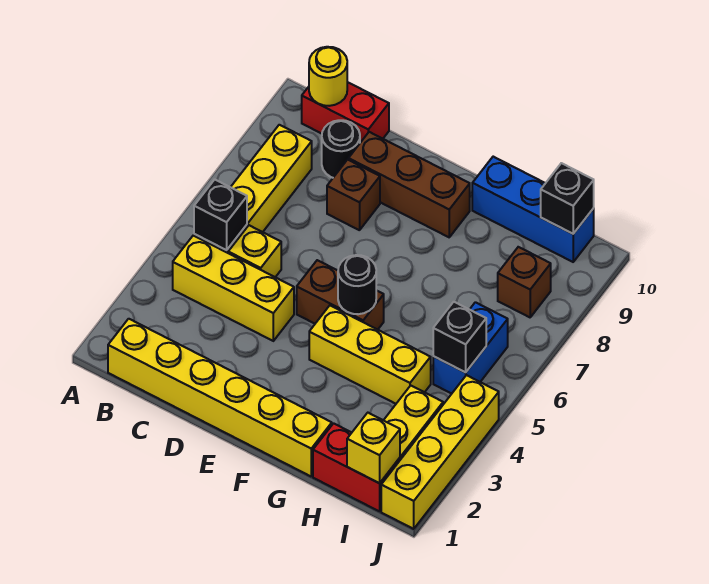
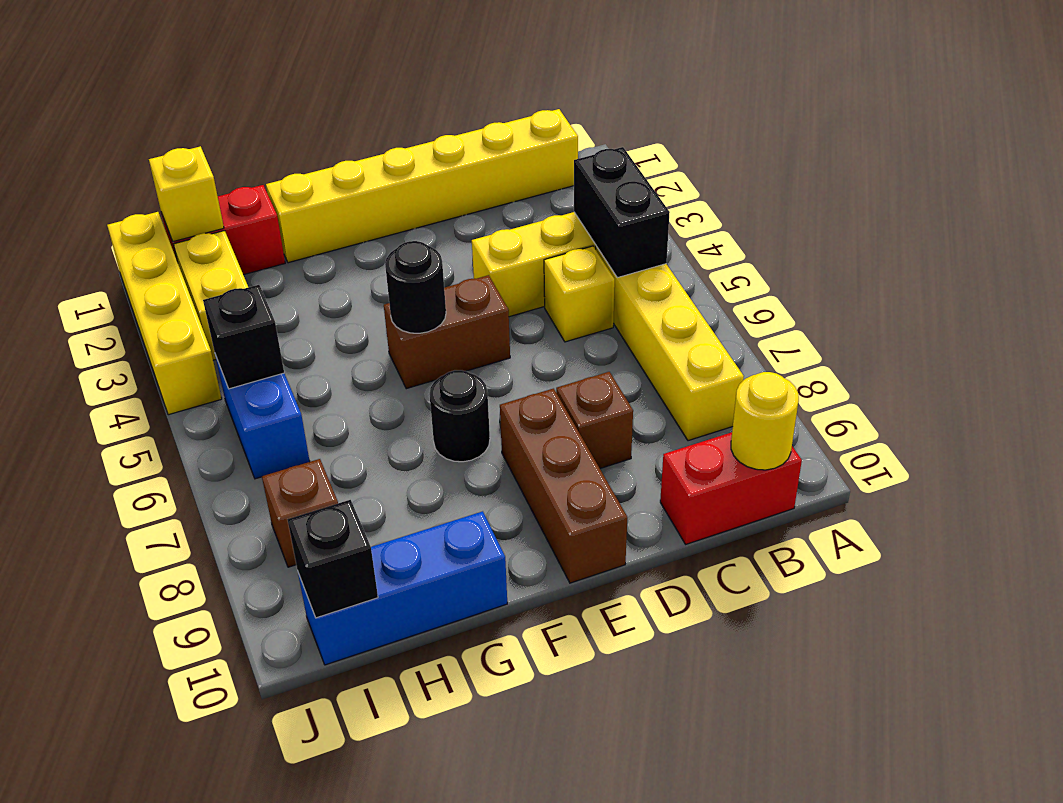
black 1x1 brick [194,180,247,250] -> black 1x2 brick [574,147,670,278]
black 1x1 round brick [322,120,360,178] -> black 1x1 round brick moved to [429,370,490,462]
brown 1x3 brick [349,132,470,237] -> brown 1x3 brick turned to [500,388,627,583]
yellow 1x3 brick [309,306,431,404] -> none

